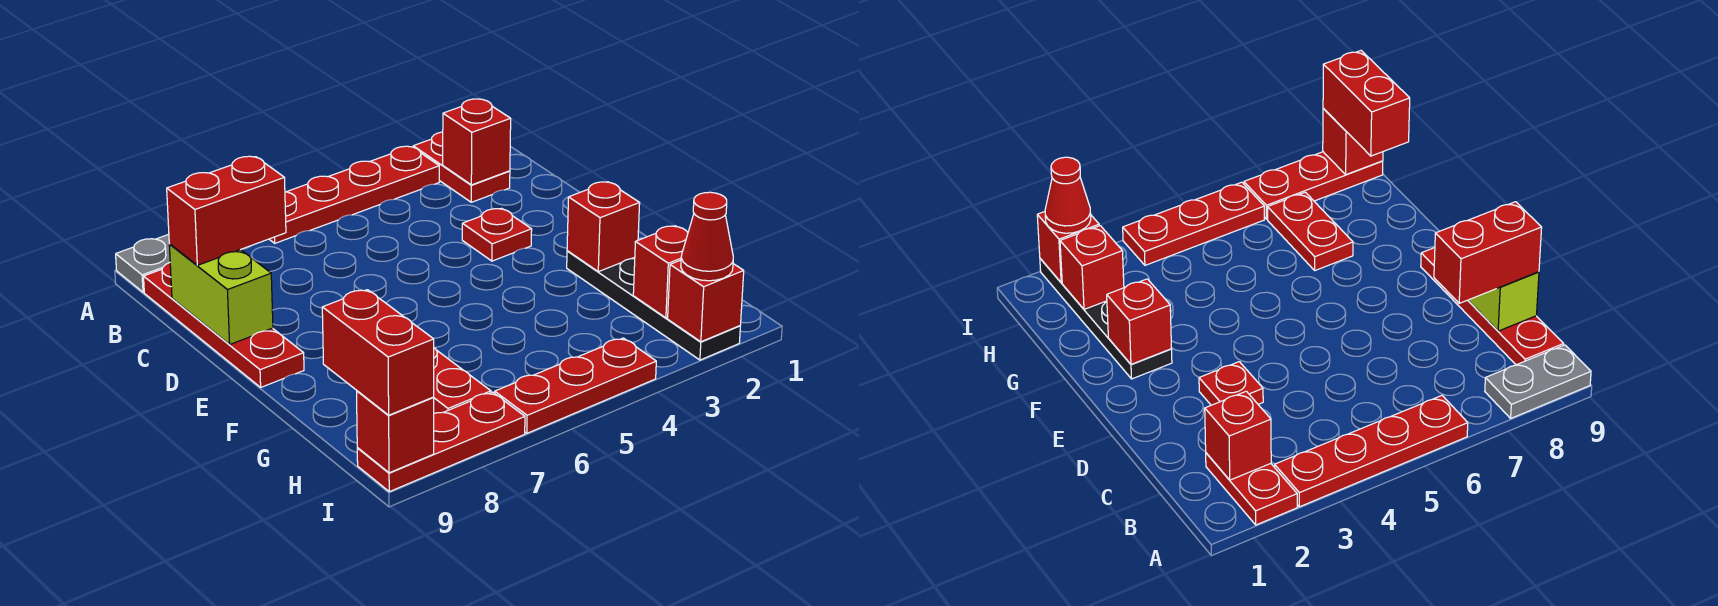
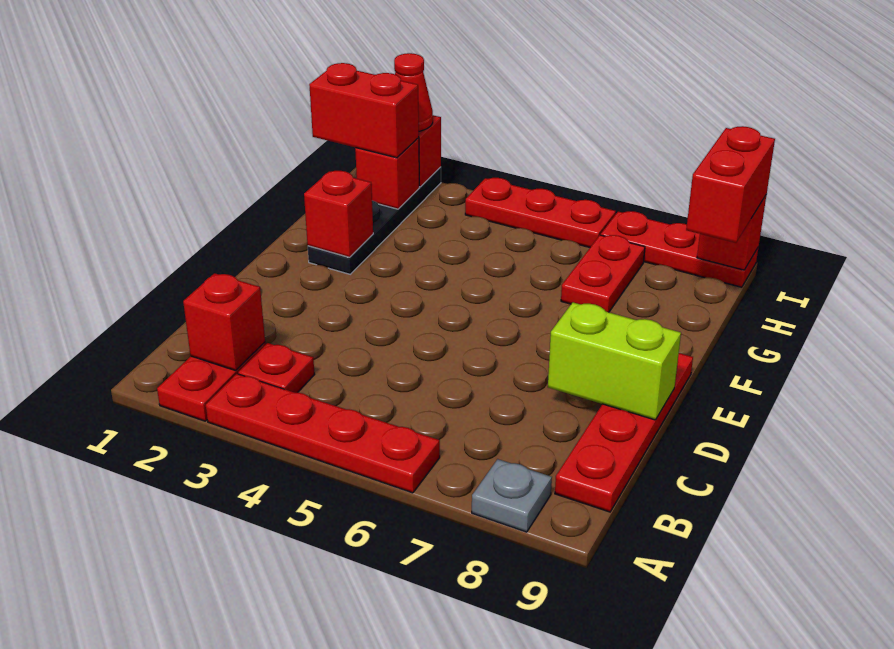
grey 1x2 plate [116,234,170,292] -> grey 1x1 plate [472,459,552,532]
red 1x2 brick [167,156,286,265] -> red 1x2 brick moved to [309,63,419,158]
lime 1x2 brick [169,244,273,344] -> lime 1x2 brick turned to [548,302,681,420]
red 1x1 plate [462,208,532,261] -> red 1x1 plate moved to [238,343,315,393]

